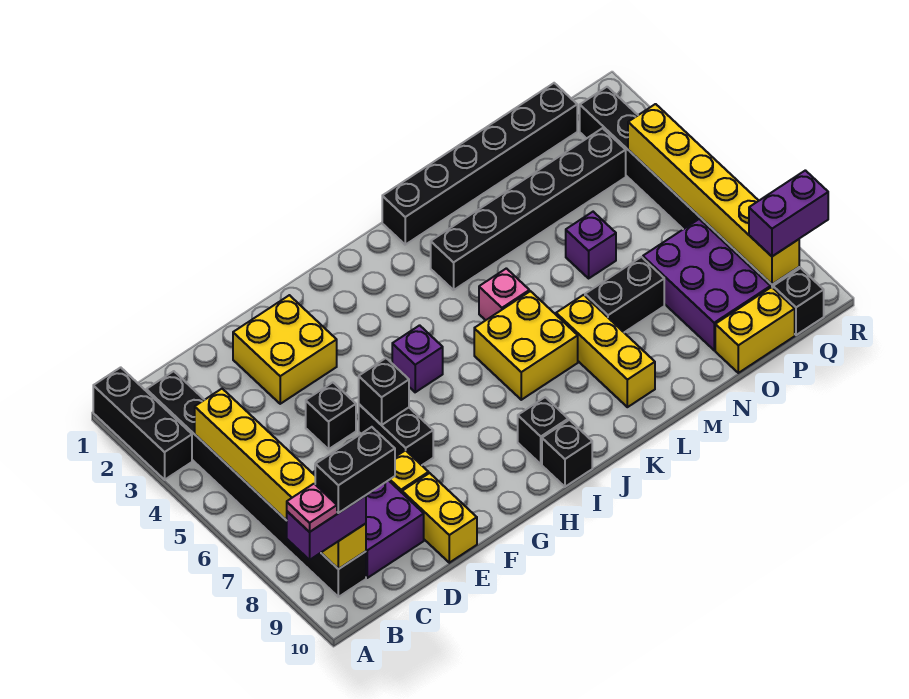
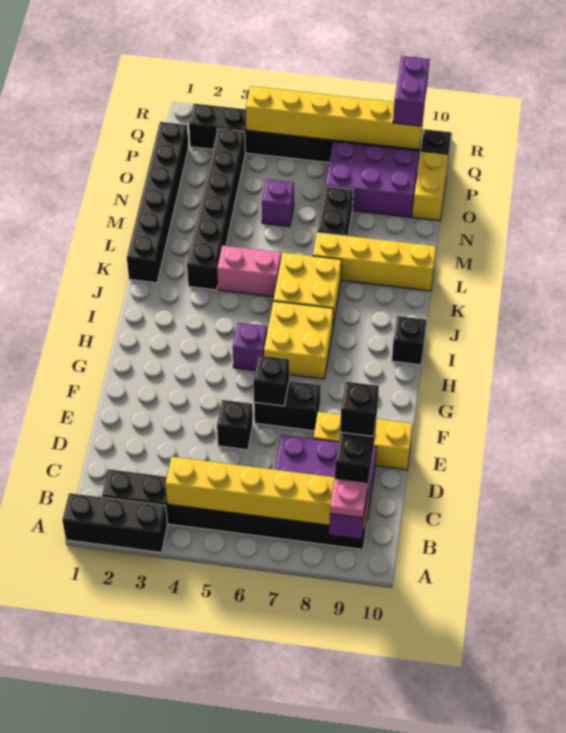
yellow 2x2 brick [233,295,337,404] -> yellow 2x2 brick moved to [264,301,333,379]
black 1x1 brick [518,397,568,464] -> black 1x1 brick moved to [340,382,379,436]
pink 1x1 brick [479,268,529,320] -> pink 1x2 brick [217,245,281,297]
yellow 1x3 brick [556,295,655,407] -> yellow 1x4 brick [313,232,436,291]

